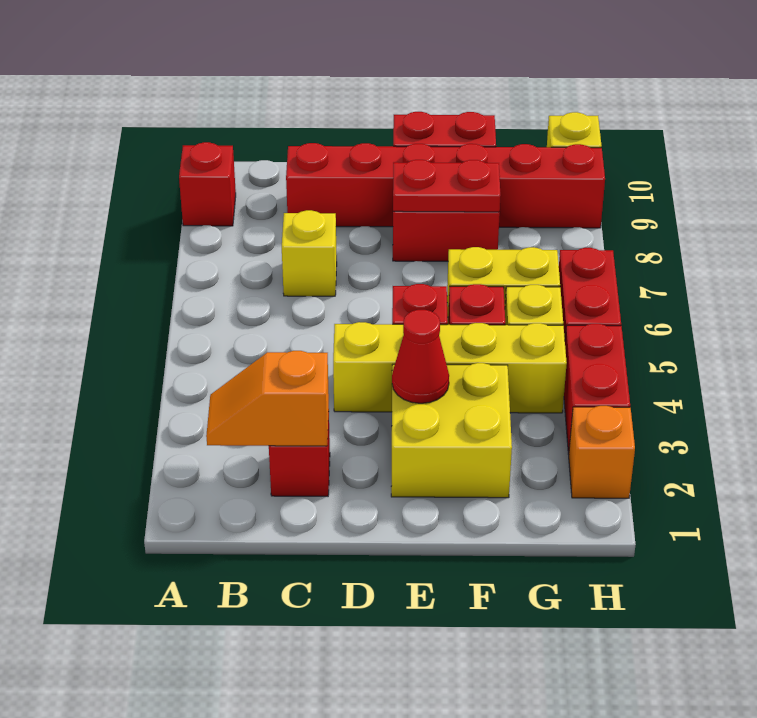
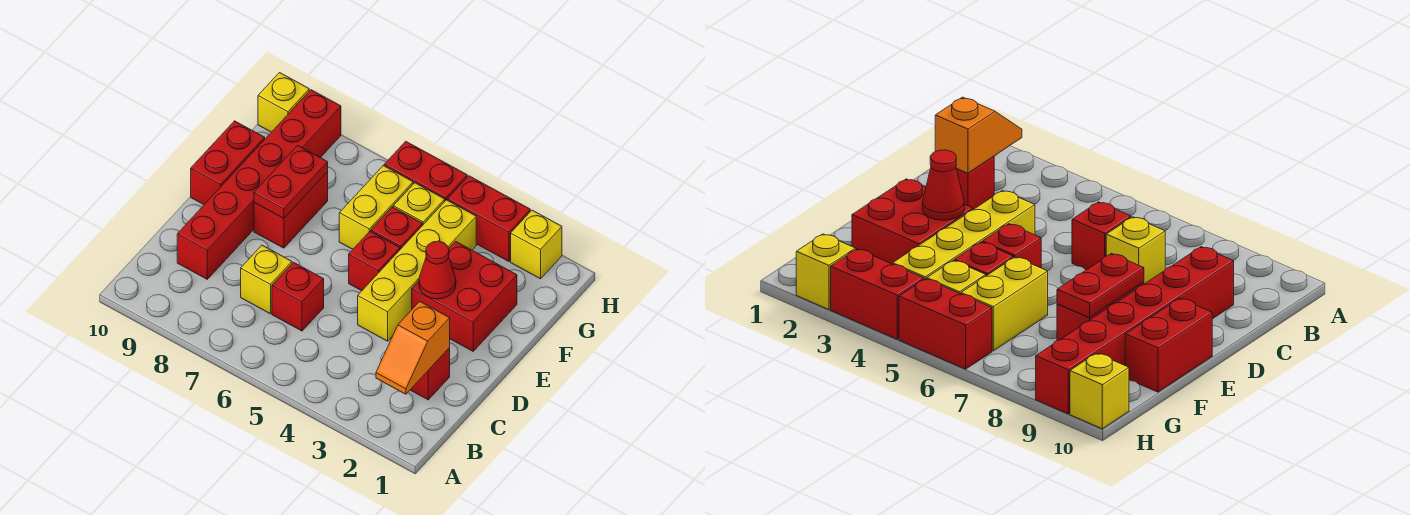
red 1x1 brick [179,142,236,226] -> red 1x1 brick moved to [272,262,324,331]
yellow 2x2 brick [391,363,512,498] -> red 2x2 brick [412,241,517,351]
orange 1x1 brick [569,406,635,498] -> yellow 1x1 brick [511,210,562,279]

